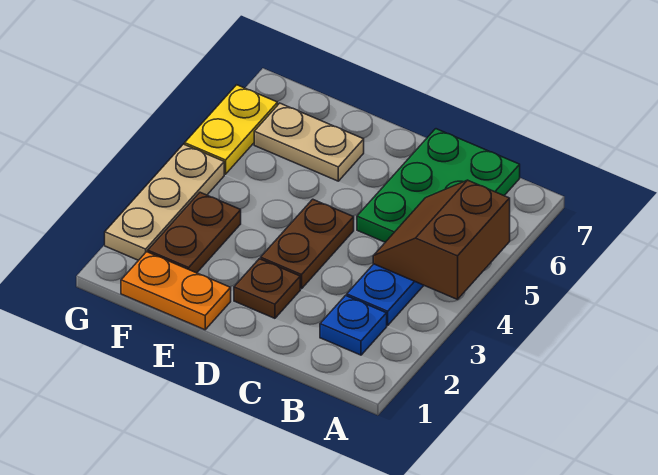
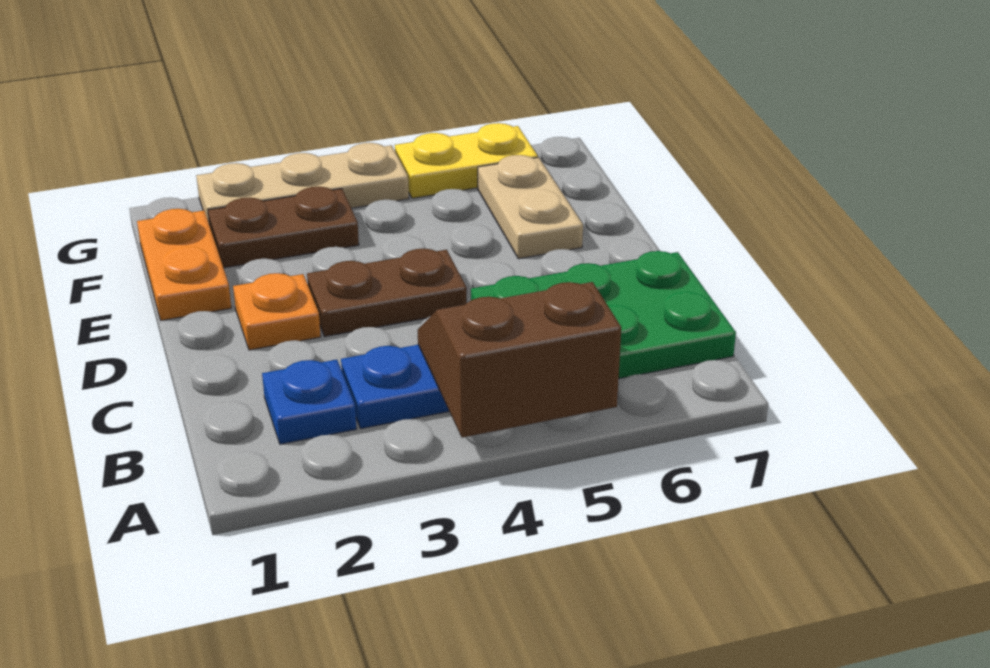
brown 1x1 plate [234,259,300,318] -> orange 1x1 plate [233,273,321,350]

